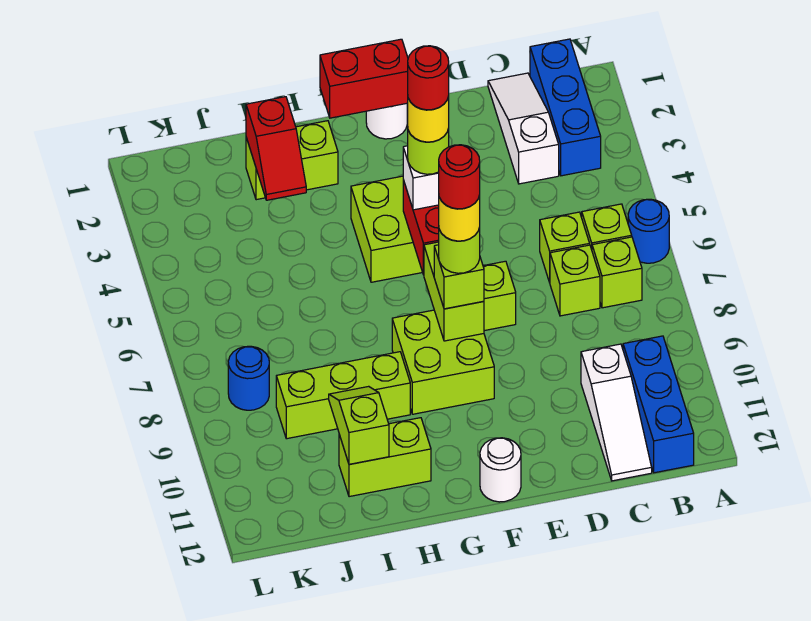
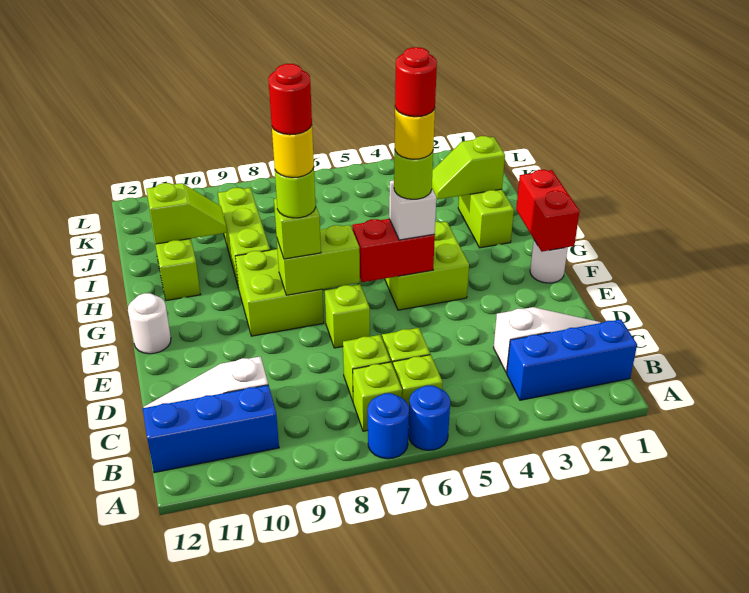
red 1x2 slope [246,97,306,200] -> lime 1x2 slope [432,136,505,199]
blue 1x1 round brick [228,346,269,410] -> blue 1x1 round brick moved to [368,393,409,459]

